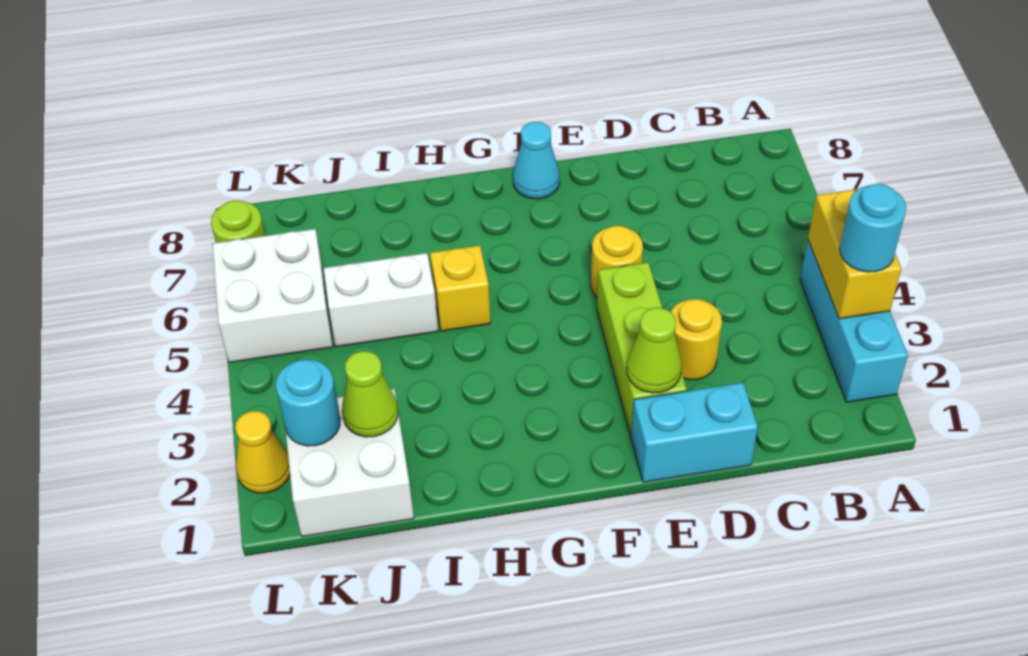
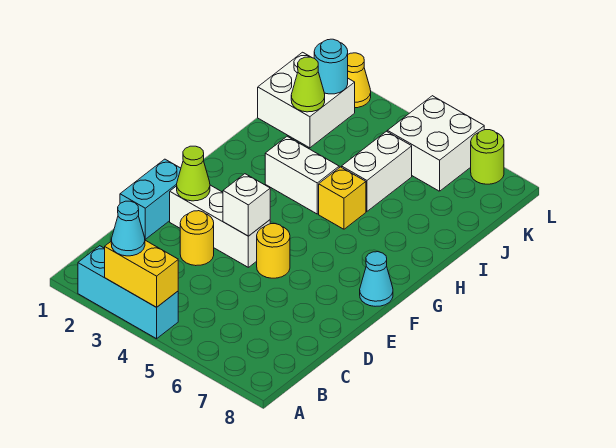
cyan 1x1 round brick [840,184,906,272] -> cyan 1x1 cone [111,201,145,256]
lime 1x3 brick [597,262,687,436] -> white 1x3 brick [170,185,270,267]
none -> white 1x1 brick [223,174,270,236]
none -> white 1x2 brick [265,136,339,214]

